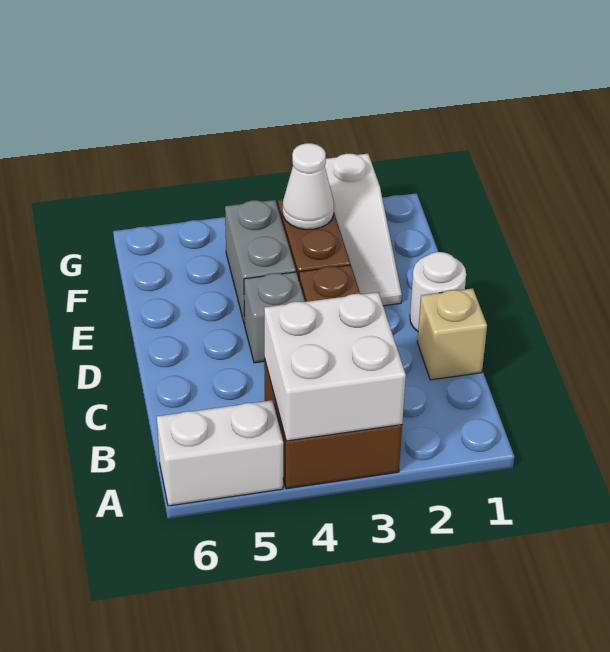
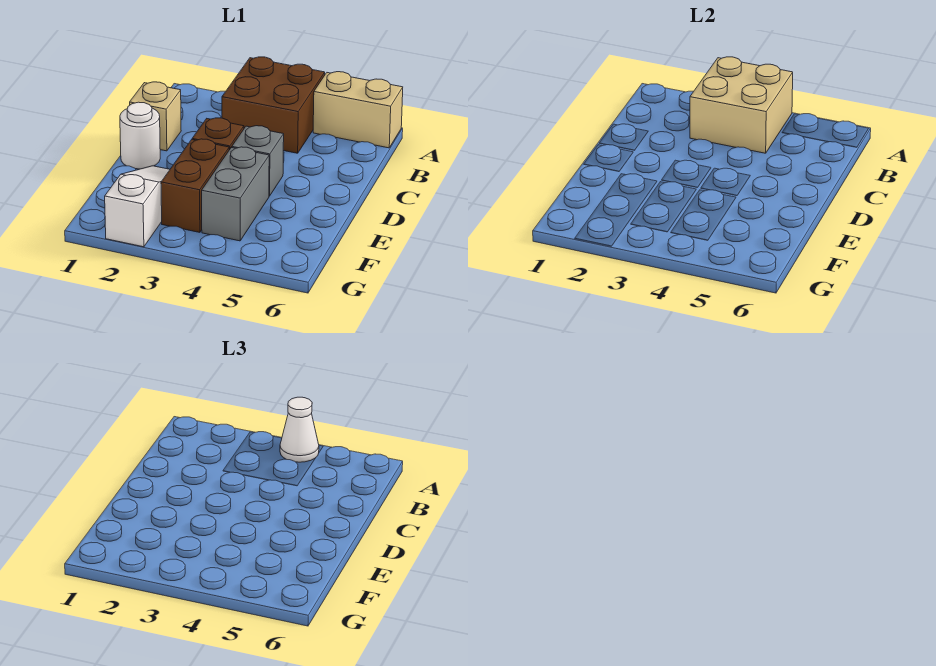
white 2x2 brick [264,292,406,441] -> tan 2x2 brick [690,57,793,153]
white 1x2 brick [157,400,283,506] -> tan 1x2 brick [313,72,403,148]
white 1x1 cone [283,143,334,230] -> white 1x1 cone moved to [280,397,319,462]

